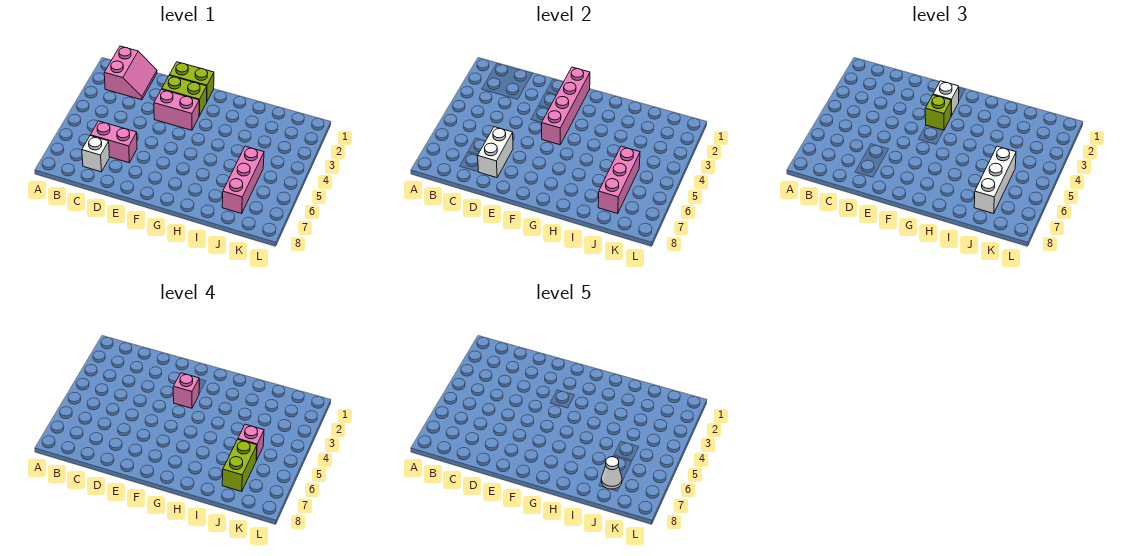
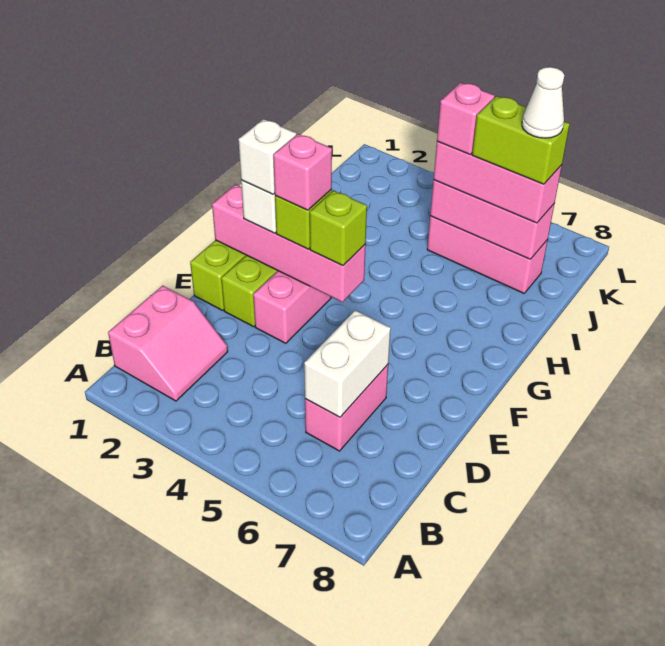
pink 2x2 slope [104,46,157,100] -> pink 2x2 slope turned to [108,285,228,401]
white 1x1 brick [82,136,110,172] -> white 1x1 brick moved to [238,119,296,194]
white 1x2 brick [478,127,513,178] -> white 1x2 brick turned to [304,310,391,417]
none -> lime 1x1 brick [310,190,367,266]
white 1x3 brick [974,146,1016,213] -> pink 1x3 brick [434,142,562,223]

